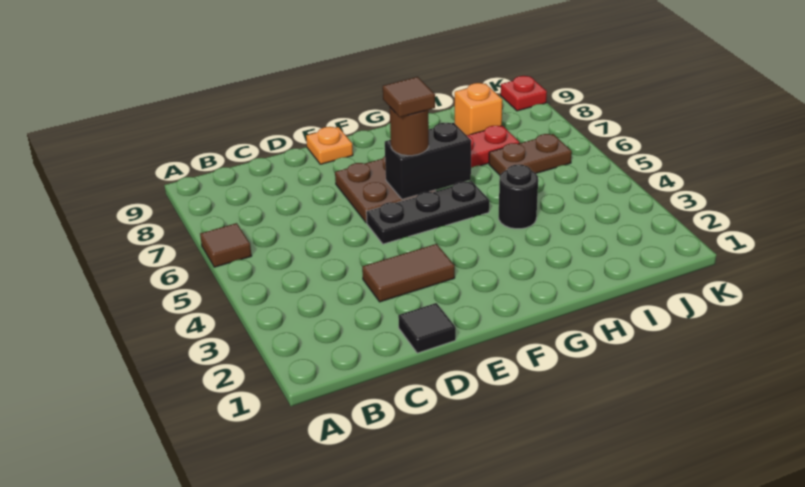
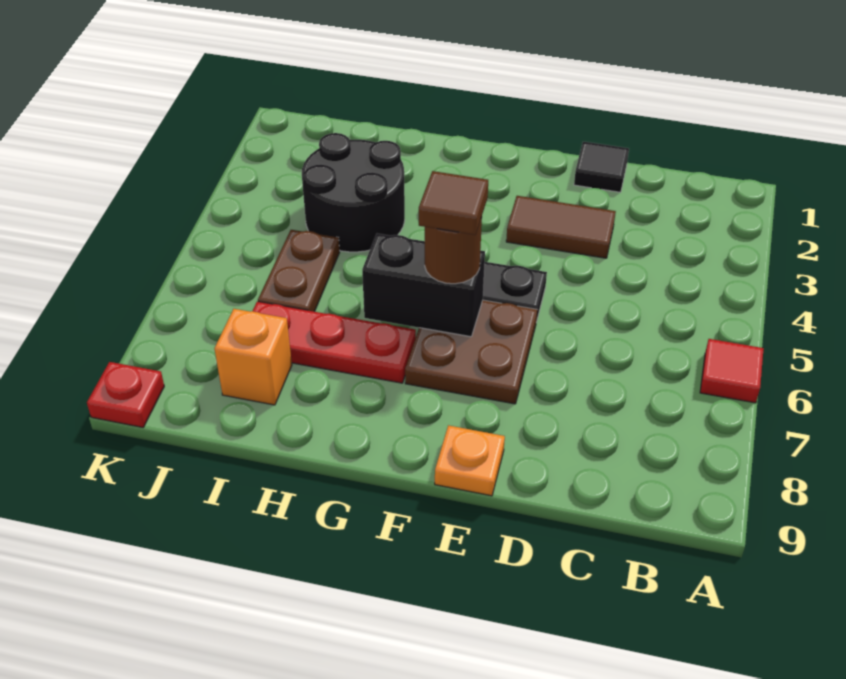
brown 1x1 tile [200,223,251,267] -> red 1x1 tile [700,339,764,403]
black 1x1 round brick [499,164,538,229] -> black 2x2 round brick [302,133,405,252]
brown 1x2 plate [489,134,572,175] -> brown 1x2 plate turned to [258,230,340,312]

